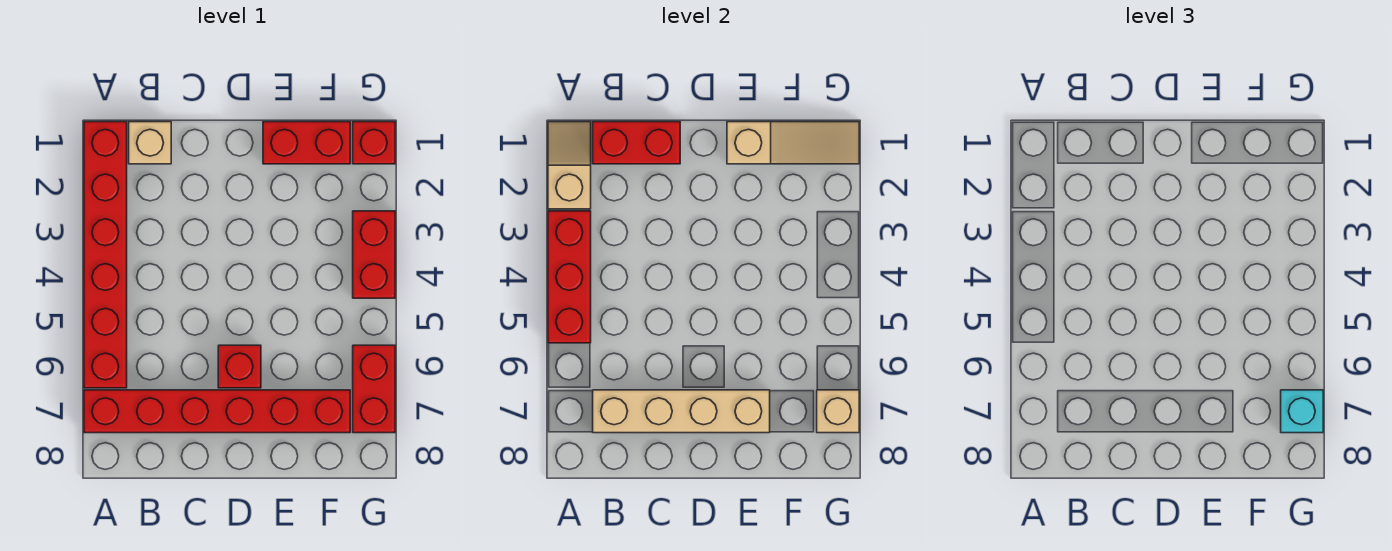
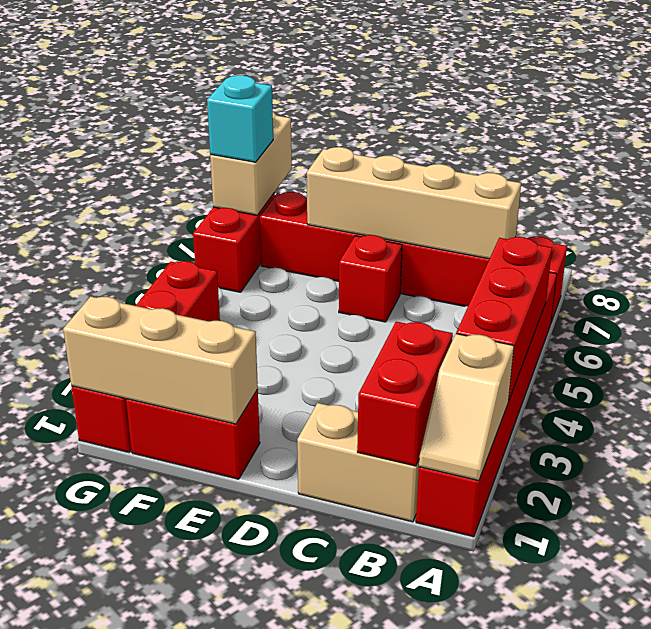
tan 1x1 brick [129,122,171,164] -> tan 1x2 brick [297,403,419,522]
red 1x2 brick [593,122,680,164] -> red 1x2 brick turned to [357,322,453,466]
tan 1x3 slope [727,122,859,164] -> tan 1x3 brick [63,296,258,424]
tan 1x1 brick [817,390,859,433] -> tan 1x2 brick [210,112,292,215]

